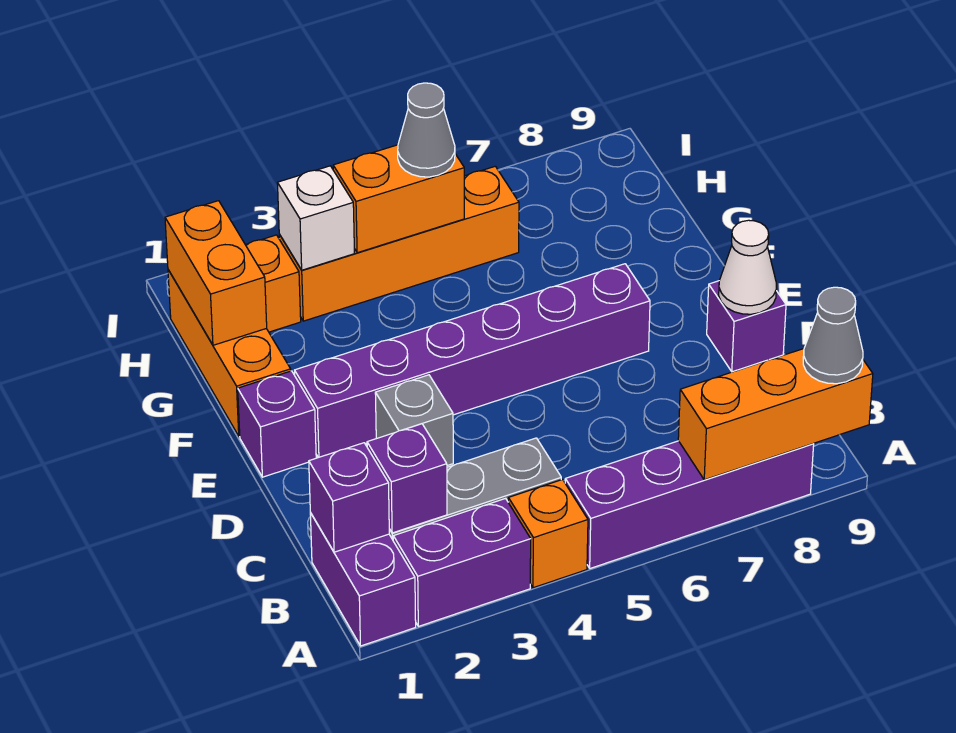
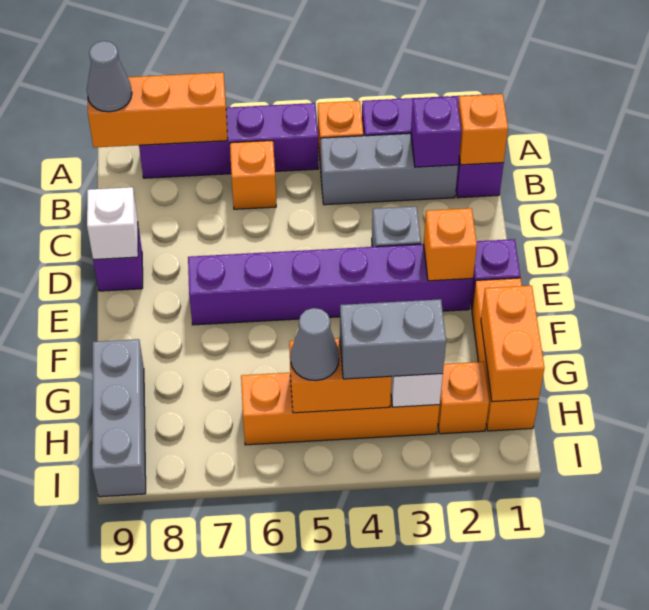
purple 1x1 brick [309,443,389,552] -> orange 1x1 brick [458,94,508,165]
none -> orange 1x1 brick [230,140,276,209]
white 1x1 cone [719,220,776,314] -> white 1x1 brick [87,187,138,260]
none -> orange 1x1 brick [424,208,477,281]
none -> grey 1x3 brick [92,339,146,497]
none -> grey 1x2 brick [340,299,446,379]

